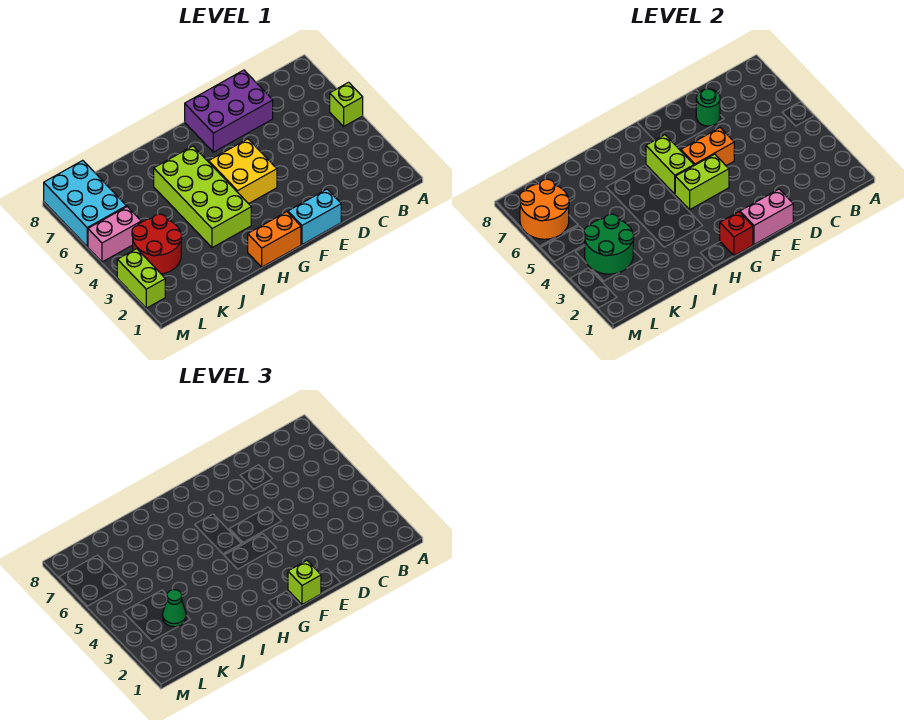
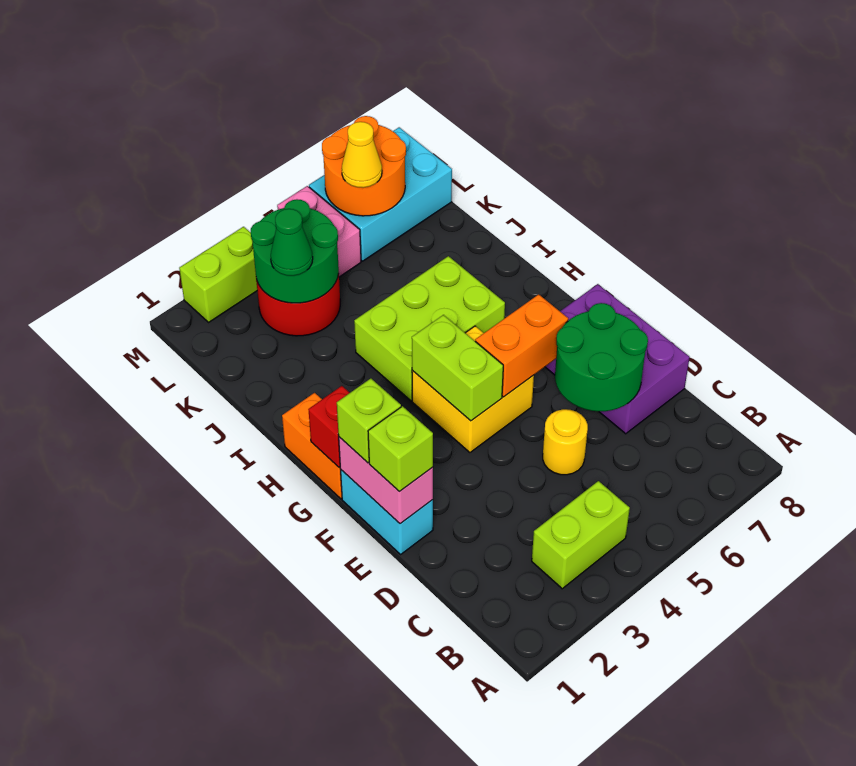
lime 1x1 brick [330,82,363,126] -> lime 1x1 brick moved to [368,406,433,492]
none -> yellow 1x1 round brick [543,409,588,475]
green 1x1 round brick [696,89,720,126] -> green 2x2 round brick [555,303,648,412]
orange 1x2 brick [681,128,734,165] -> orange 1x2 brick turned to [475,294,568,397]
lime 1x2 brick [646,135,694,194] -> lime 1x2 brick moved to [532,481,630,589]
lime 2x4 brick [154,146,251,248] -> lime 2x3 brick [354,256,505,401]
none -> yellow 1x1 cone [342,122,382,188]

